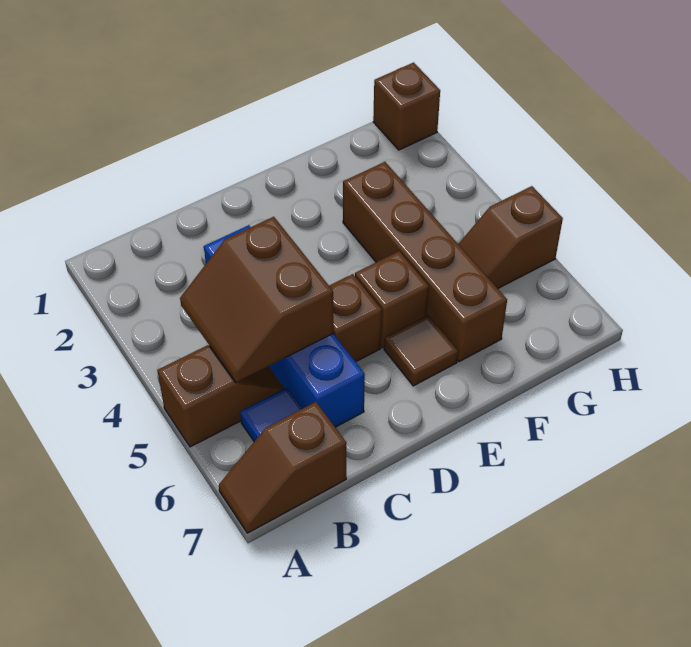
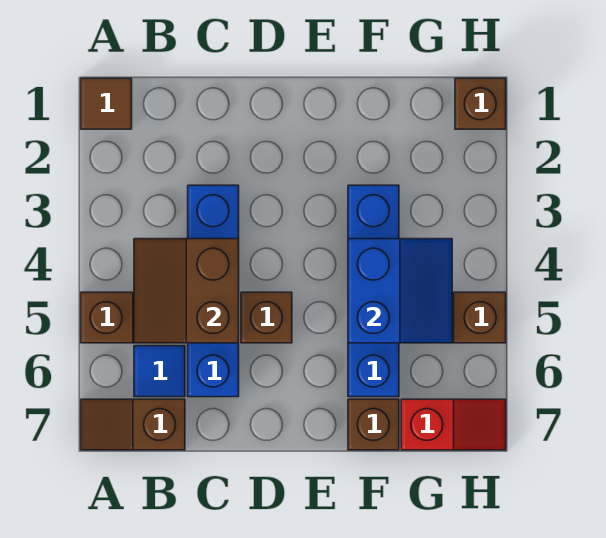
brown 1x1 brick [355,251,429,348] -> brown 1x1 brick moved to [348,399,399,450]
brown 1x1 tile [384,315,458,386] -> brown 1x1 tile moved to [81,78,132,129]
brown 1x4 brick [343,162,507,362] -> blue 1x4 brick [348,185,399,397]
none -> blue 2x2 slope [348,239,452,343]
none -> red 1x2 slope [401,399,506,450]

